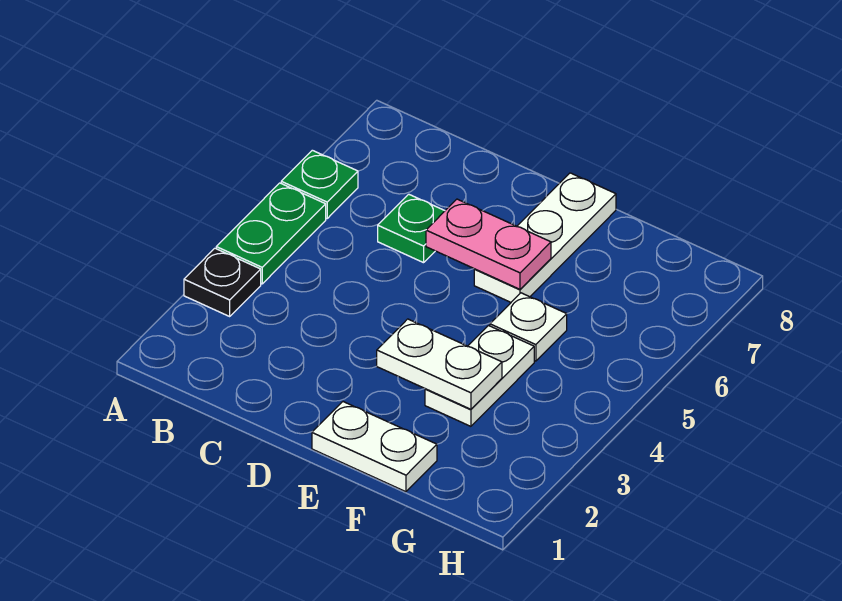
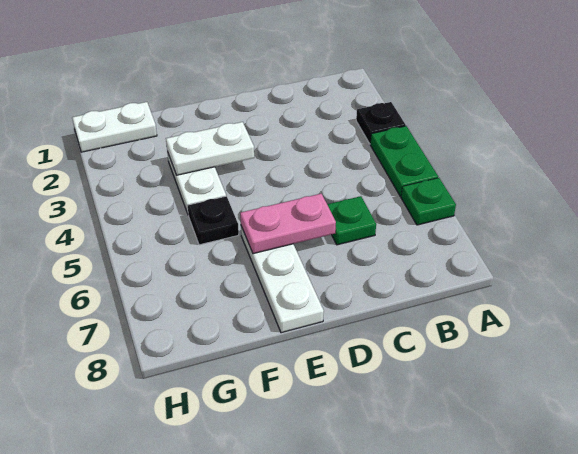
white 1x2 plate [312,402,437,492] -> white 1x2 plate moved to [72,102,157,152]
white 1x1 plate [490,293,567,361] -> black 1x1 plate [187,196,239,245]

